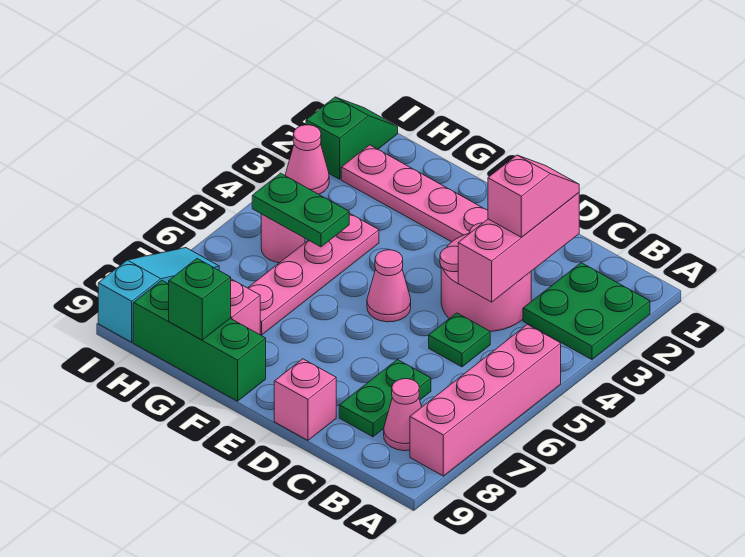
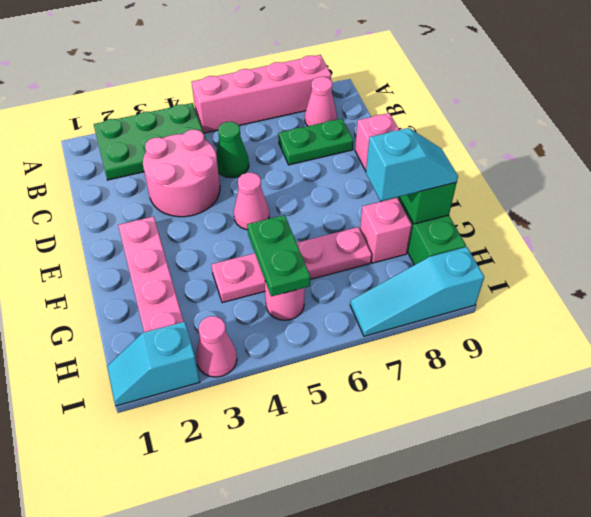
green 2x2 plate [523,263,650,359] -> green 2x3 plate [94,103,206,180]
pink 1x3 brick [458,193,579,302] -> none
pink 1x2 slope [488,155,579,237] -> none
green 1x1 plate [429,313,490,367] -> green 1x1 cone [216,122,249,178]
none -> cyan 1x2 slope [366,128,458,201]
green 1x2 slope [306,97,398,179] -> cyan 1x2 slope [107,322,200,406]

